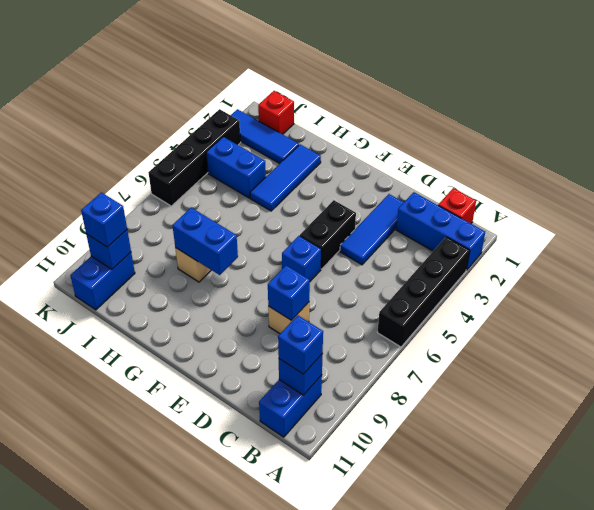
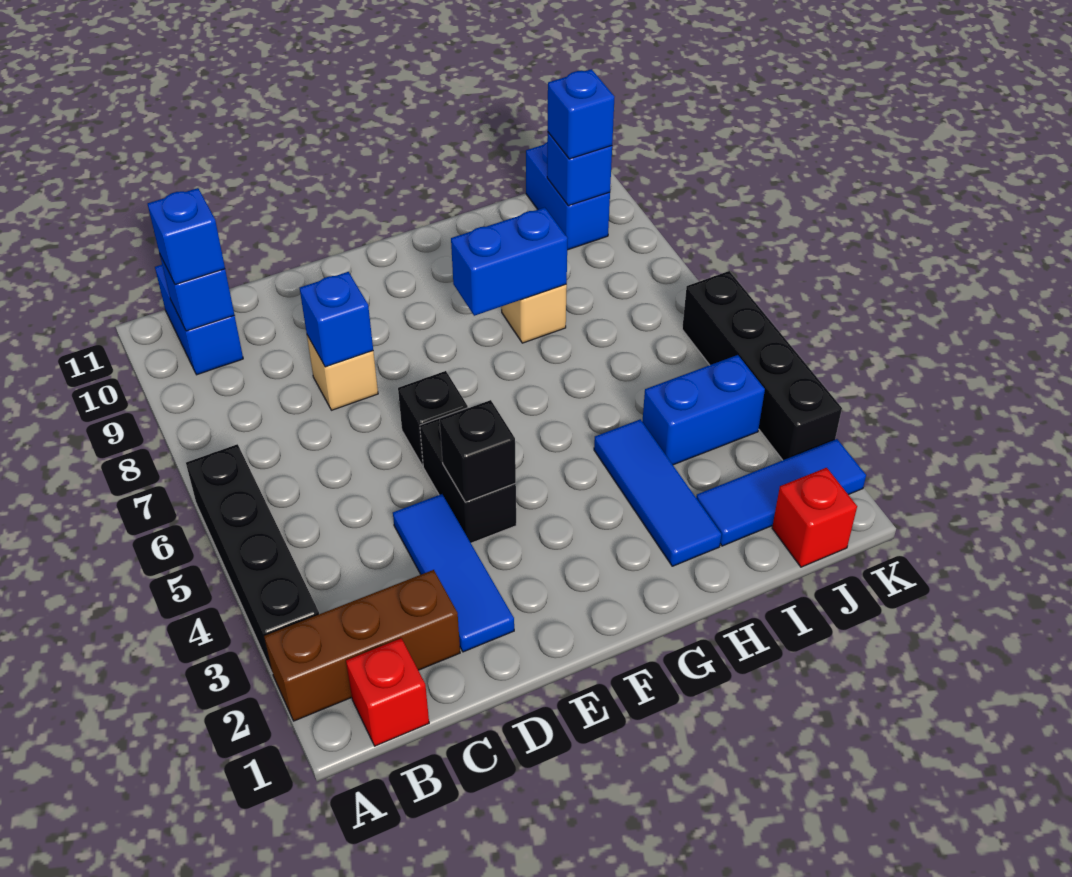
blue 1x3 brick [396,192,485,270] -> brown 1x3 brick [264,570,460,721]
none -> black 1x1 brick [440,400,516,502]
blue 1x1 brick [282,236,321,281] -> black 1x1 brick [398,371,468,466]

